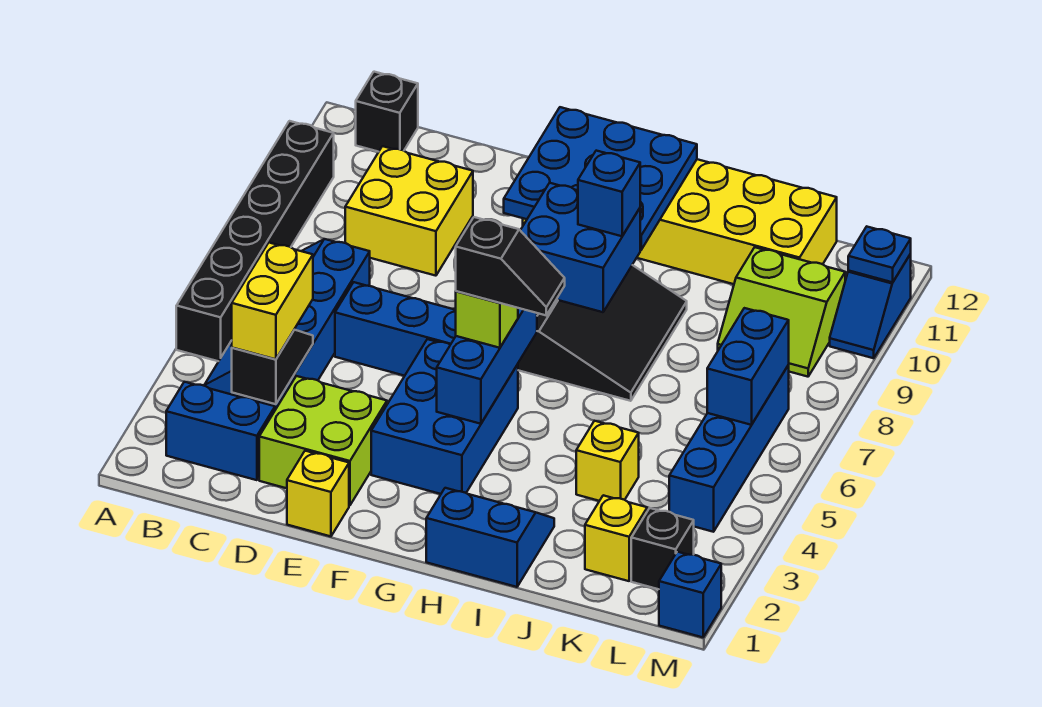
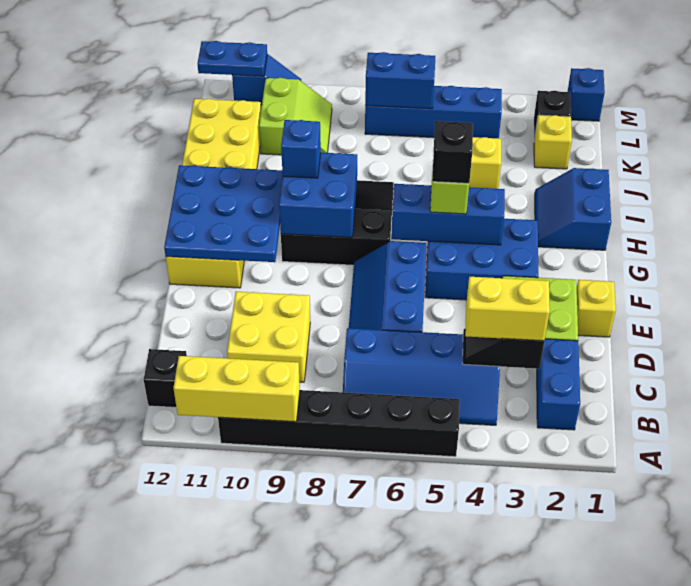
none -> yellow 1x3 brick [173,356,300,422]
blue 1x1 plate [848,227,911,282] -> blue 1x2 plate [198,41,267,76]

